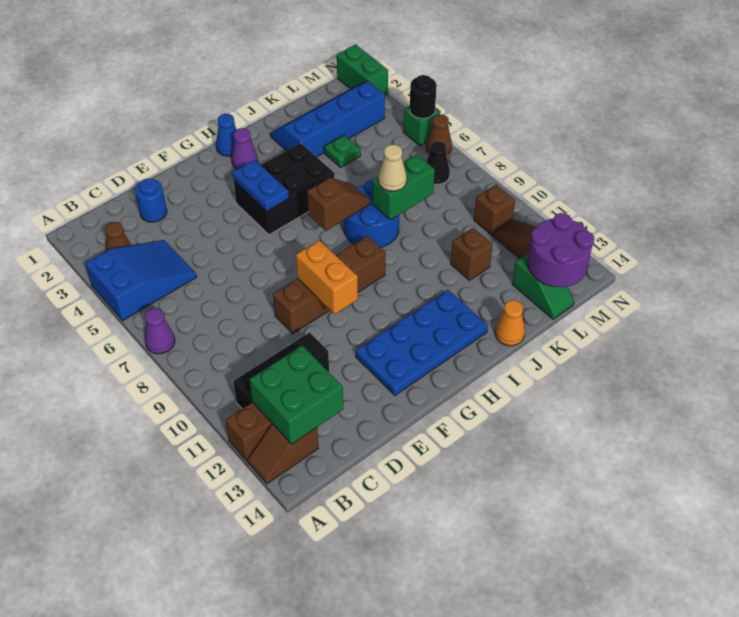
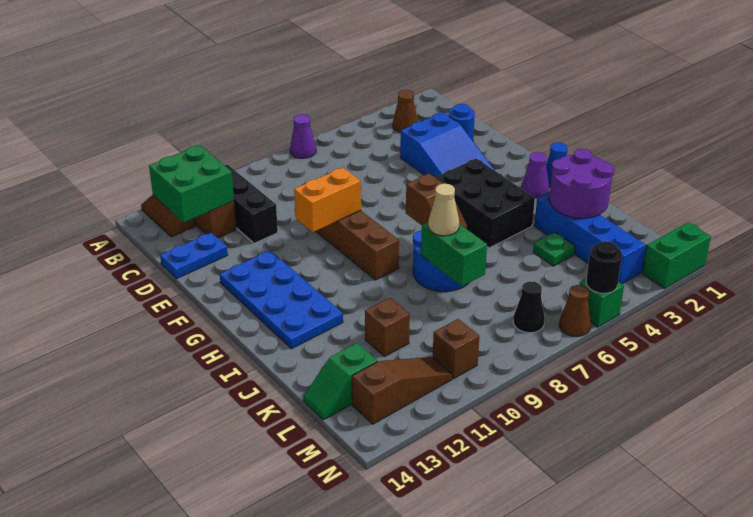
blue 2x3 slope [85,240,197,320] -> blue 2x3 slope moved to [400,112,495,177]
blue 1x2 plate [233,160,289,211] -> blue 1x2 plate moved to [160,233,228,279]
orange 1x1 cone [495,300,525,346] -> none
purple 2x2 round brick [528,213,594,287] -> purple 2x2 round brick moved to [549,149,614,218]

